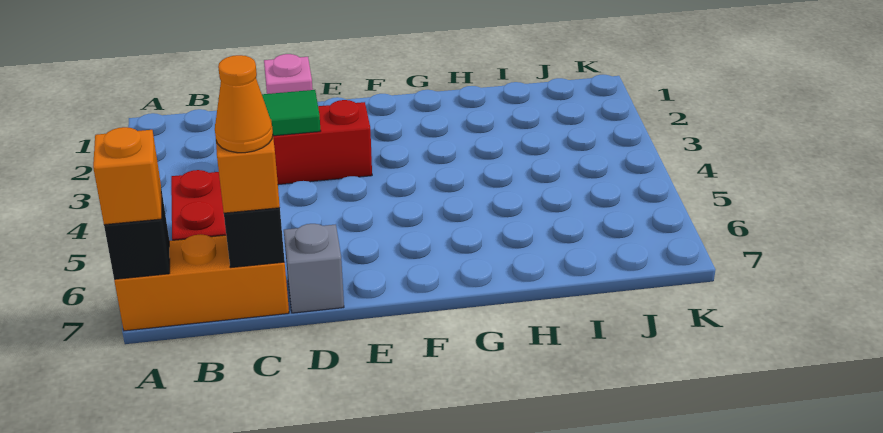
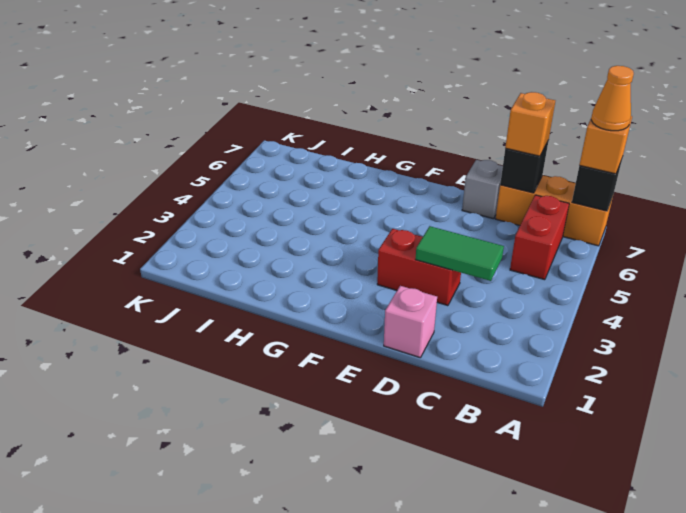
orange 1x1 cone [215,55,273,153] -> orange 1x1 cone moved to [591,66,634,131]

